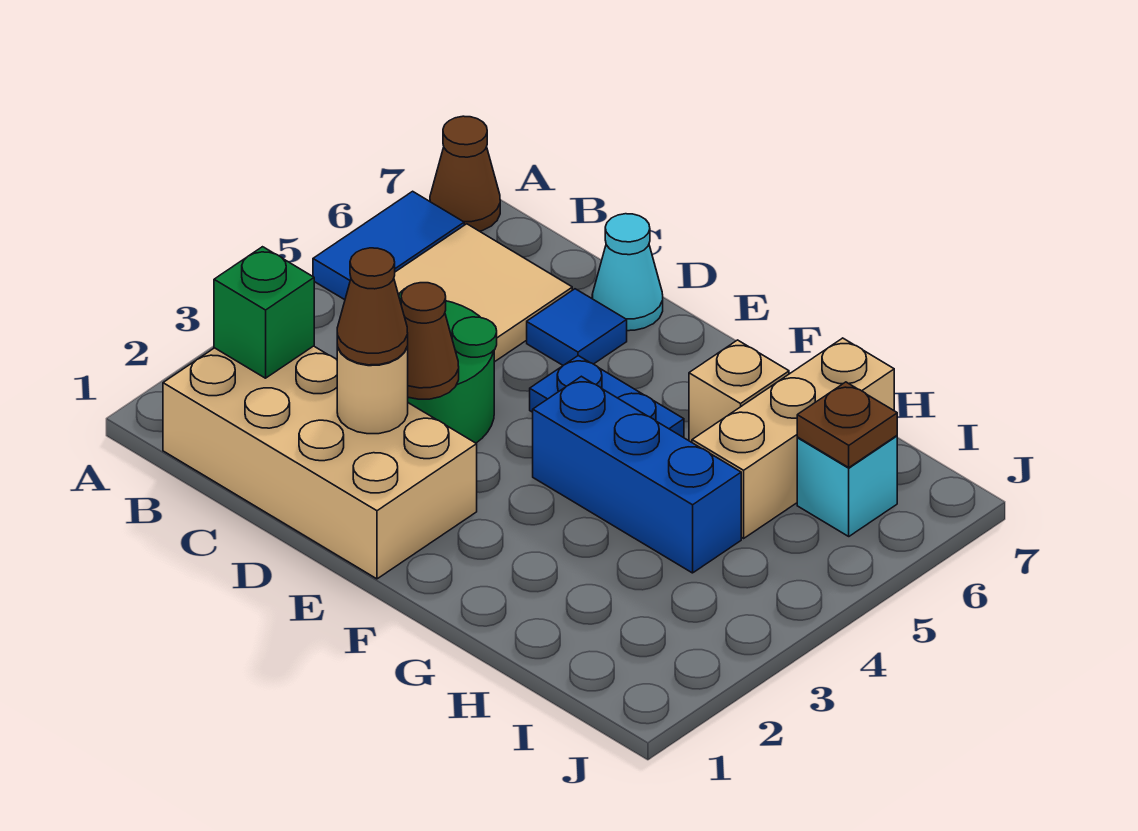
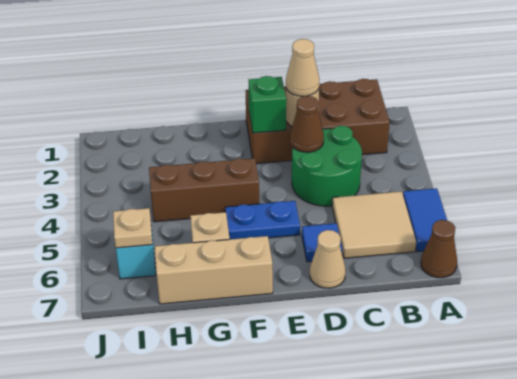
tan 2x4 brick [163,346,477,579] -> brown 2x4 brick [246,79,390,164]
green 1x1 brick [214,247,314,378] -> green 1x1 brick moved to [249,76,286,133]
brown 1x1 cone [337,248,408,365] -> tan 1x1 cone [286,39,319,96]
cyan 1x1 cone [592,214,663,331] -> tan 1x1 cone [310,230,346,288]
blue 1x3 brick [533,376,741,573] -> brown 1x3 brick [149,158,259,222]
tan 1x3 brick [692,338,894,538] -> tan 1x3 brick turned to [154,236,273,304]
brown 1x1 plate [797,382,897,467] -> tan 1x1 plate [113,208,152,248]

